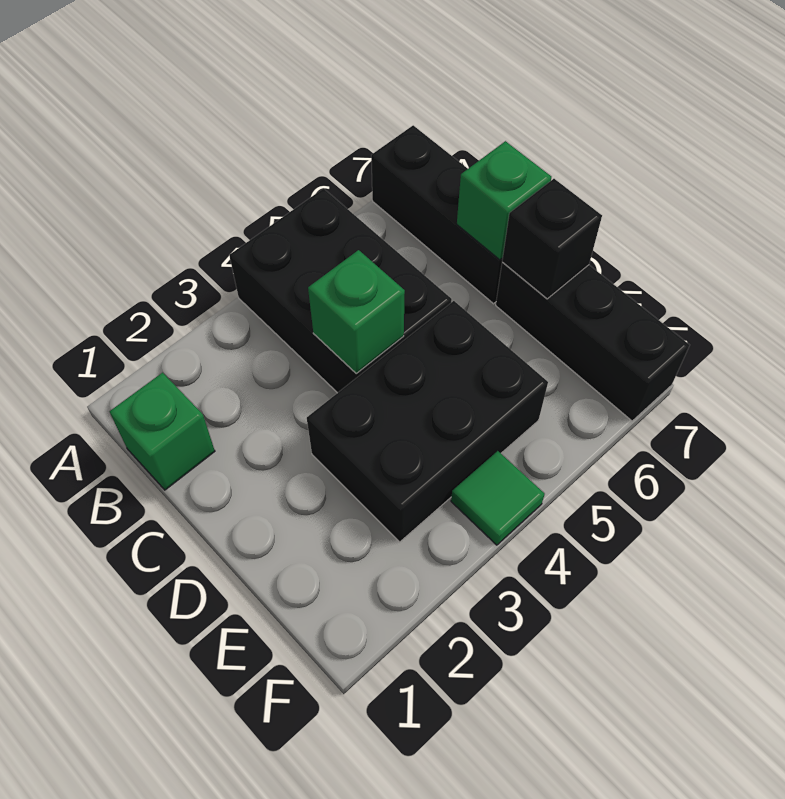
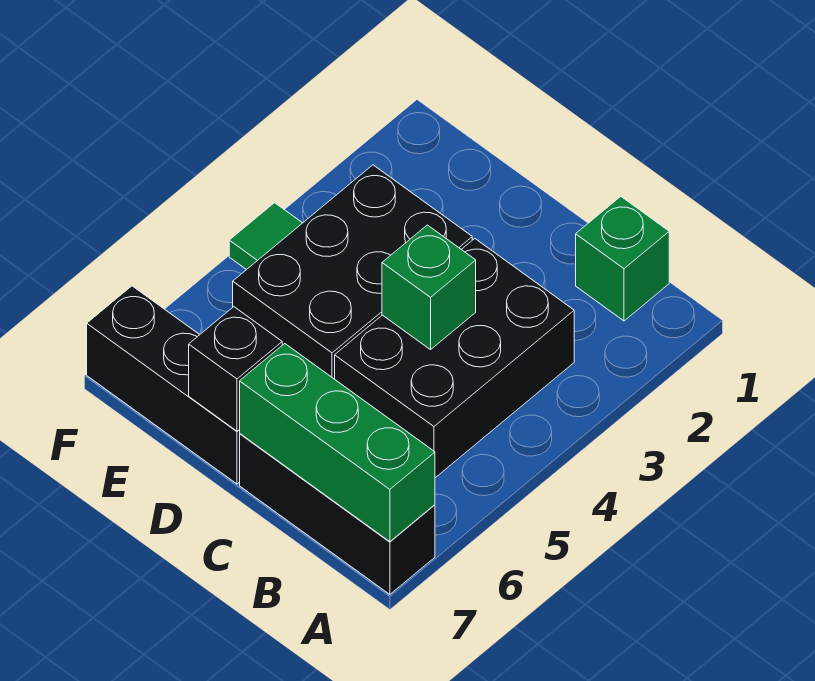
black 2x3 brick [229,189,452,393] -> black 2x3 brick turned to [335,239,574,478]
green 1x1 brick [457,141,551,260] -> green 1x3 brick [240,344,435,542]

